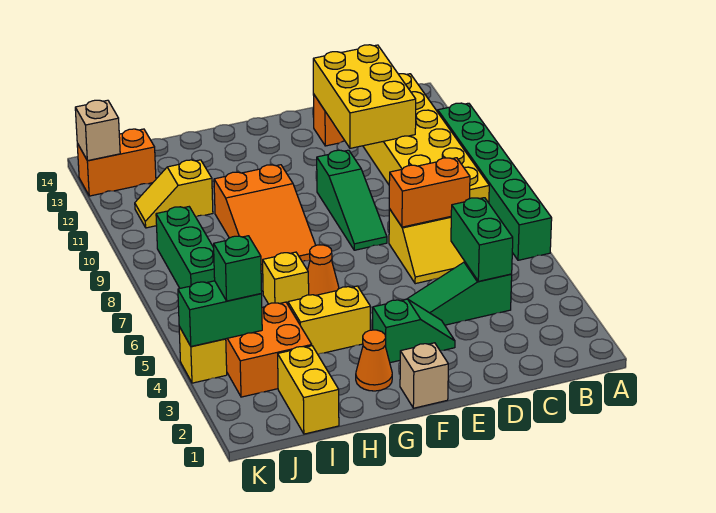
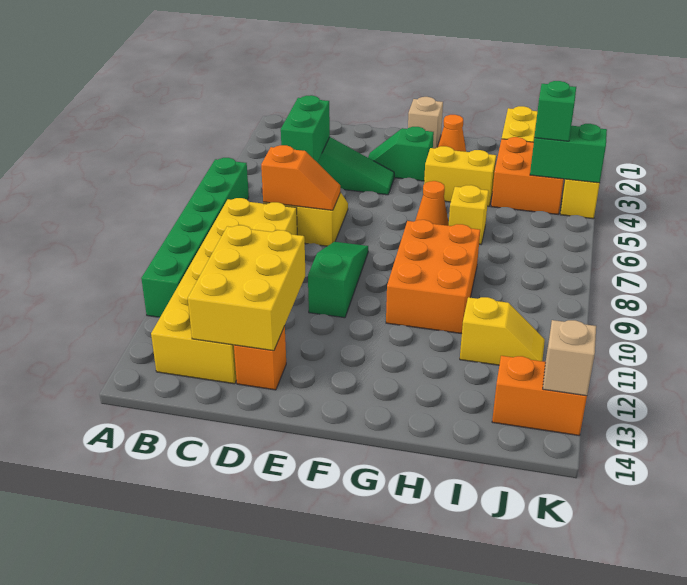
orange 1x2 brick [389,158,470,227] -> orange 1x2 slope [261,145,340,210]
orange 2x3 slope [214,165,316,271] -> orange 2x3 brick [386,220,480,334]
green 1x3 brick [156,207,215,288] -> none

